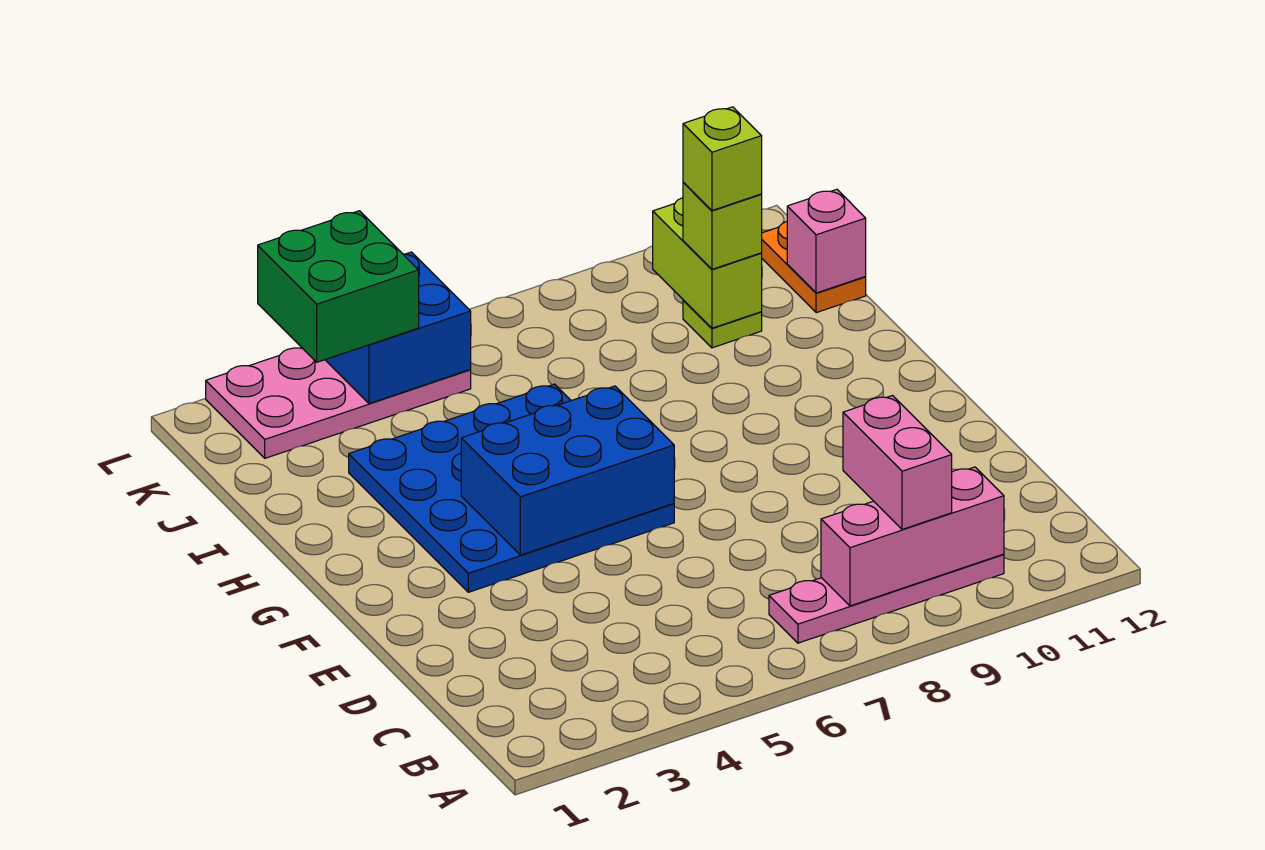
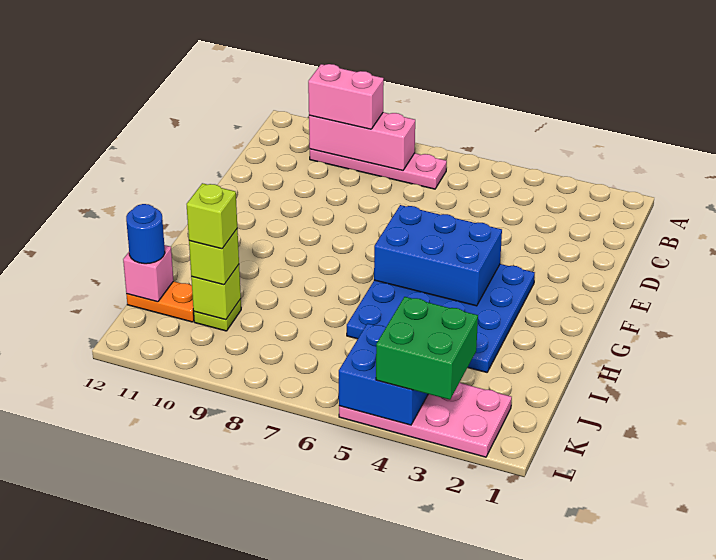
pink 1x2 brick [843,396,952,529] -> pink 1x2 brick turned to [308,64,384,129]
lime 1x2 brick [653,198,762,328] -> lime 1x1 brick [191,265,241,320]
orange 1x2 plate [762,221,866,313] -> orange 1x2 plate turned to [126,281,194,322]
none -> blue 1x1 round brick [126,204,165,264]

